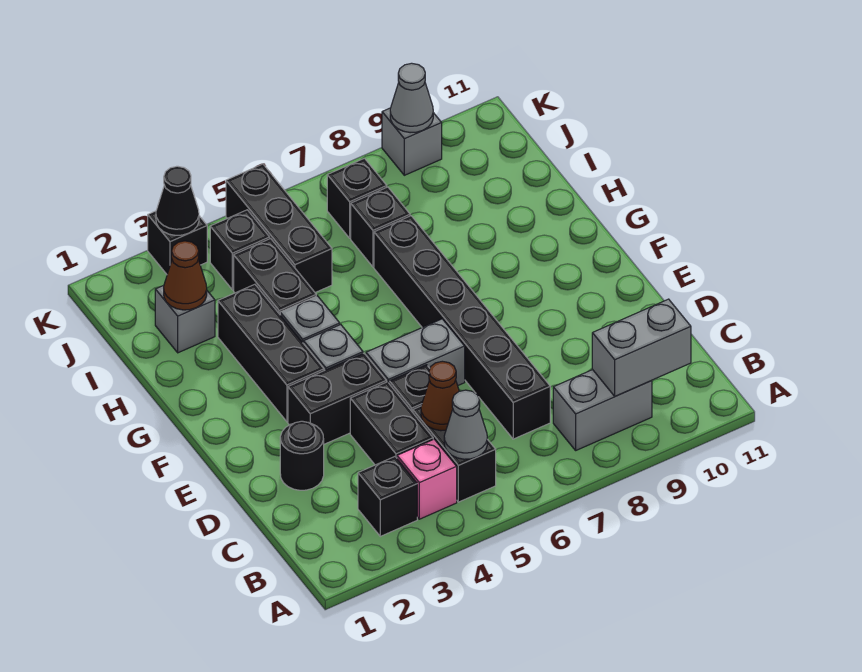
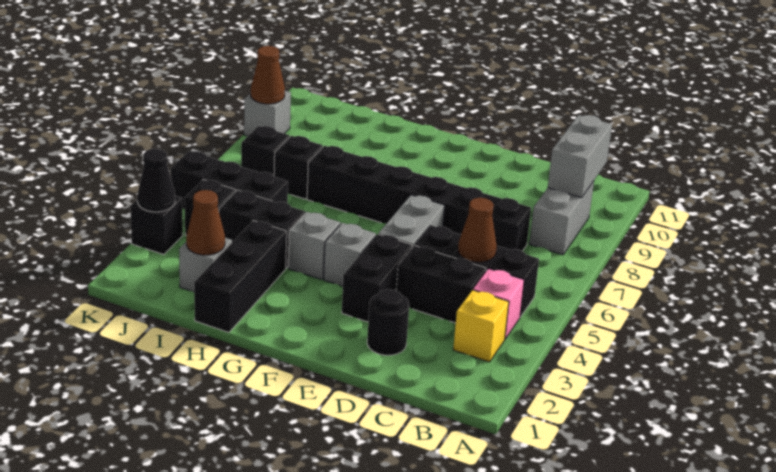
black 1x1 brick [358,457,417,536] -> yellow 1x1 brick [453,290,509,362]
grey 1x1 cone [444,390,487,459] -> none
black 1x3 brick [218,284,324,422] -> black 1x3 brick turned to [194,220,287,332]
grey 1x1 cone [390,63,433,133] -> brown 1x1 cone [251,46,285,104]

